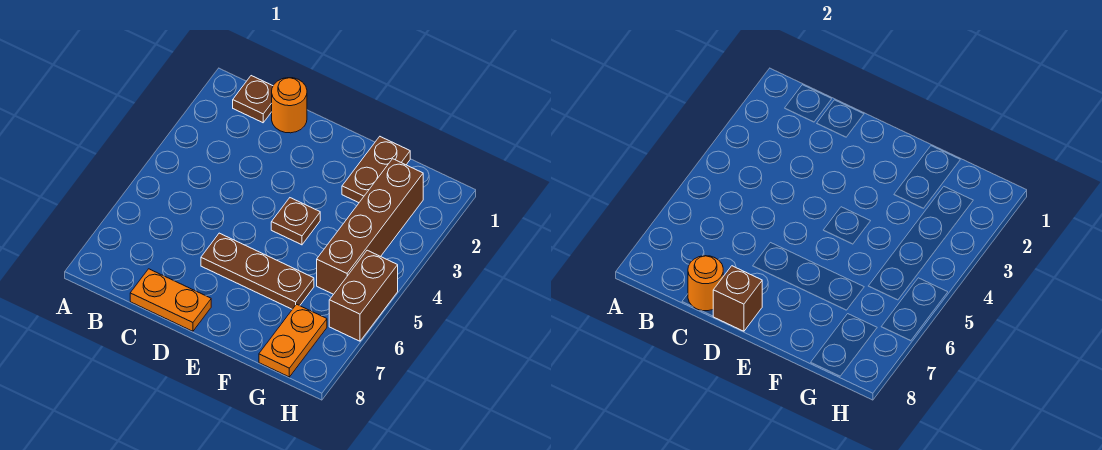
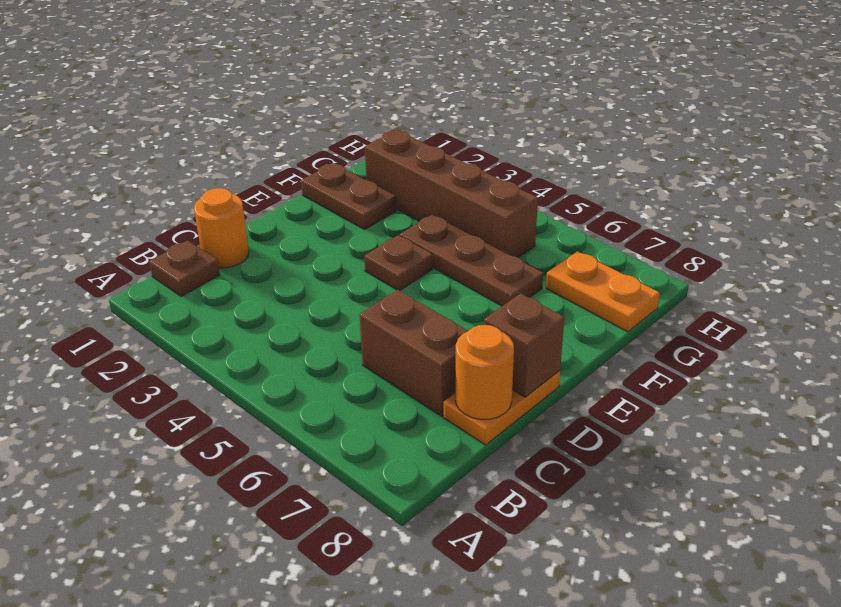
brown 1x3 plate [201,233,314,309] -> brown 1x3 plate turned to [400,215,543,306]
brown 1x2 brick [329,250,398,341] -> brown 1x2 brick moved to [360,290,468,416]

